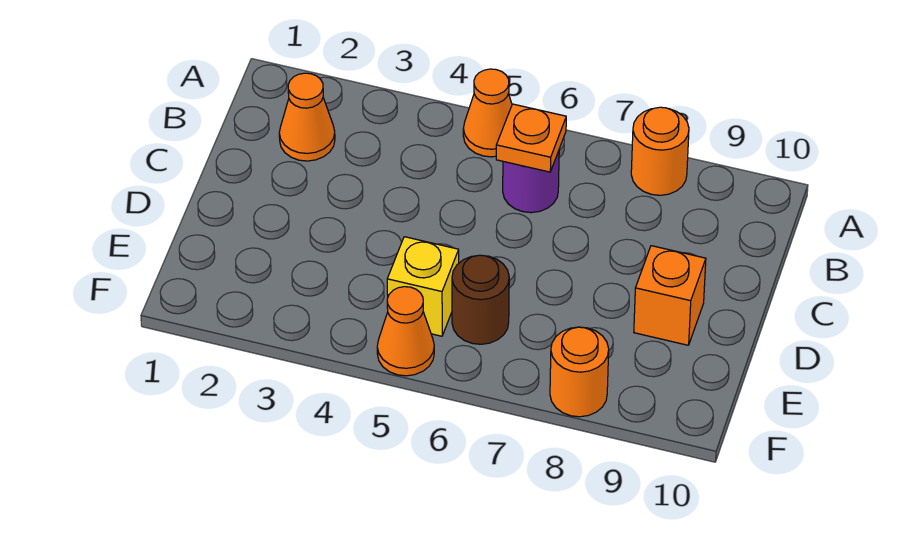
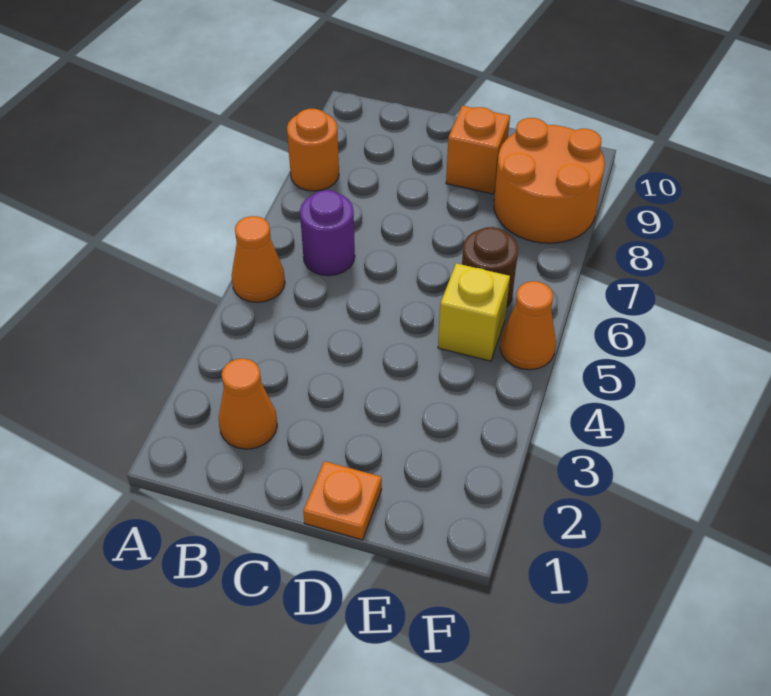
orange 1x1 plate [496,104,566,172] -> orange 1x1 plate moved to [303,461,382,540]
orange 1x1 round brick [550,327,609,417] -> orange 2x2 round brick [494,118,605,243]

